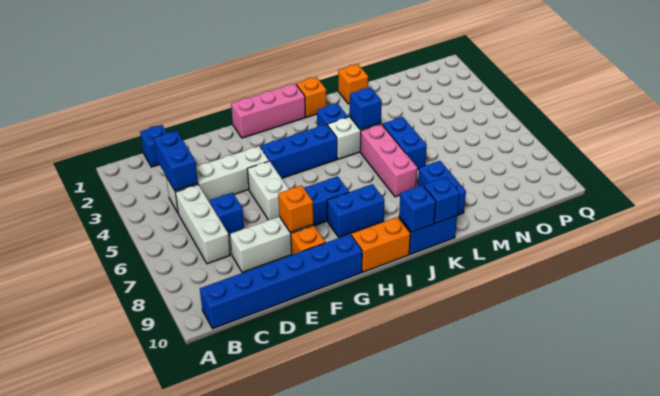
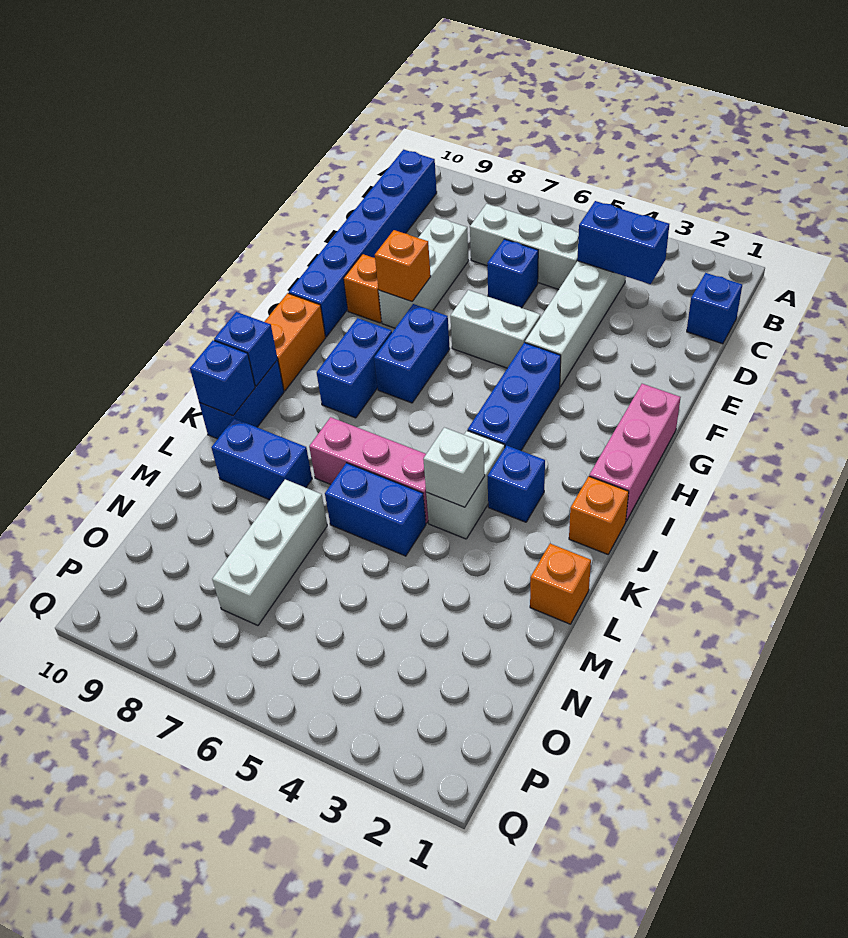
blue 1x1 brick [349,87,382,130] -> white 1x1 brick [423,427,485,507]
none -> white 1x3 brick [212,479,327,625]

